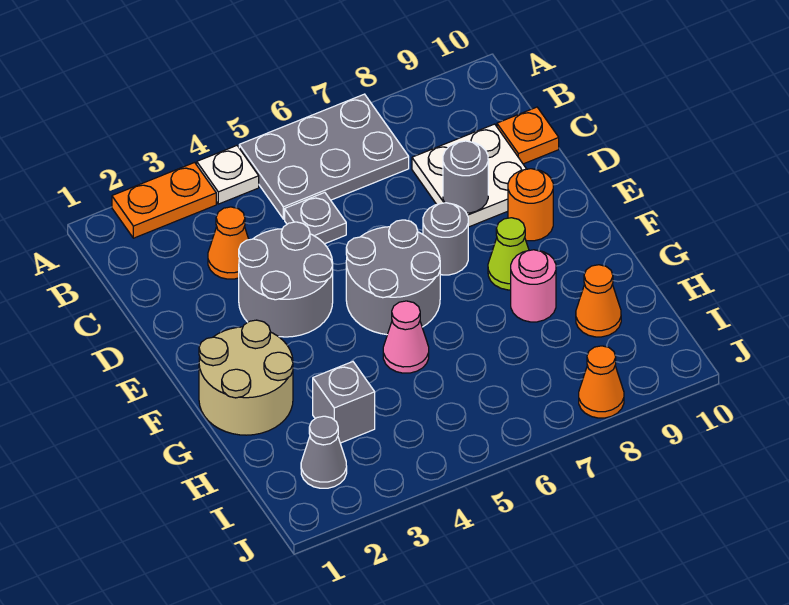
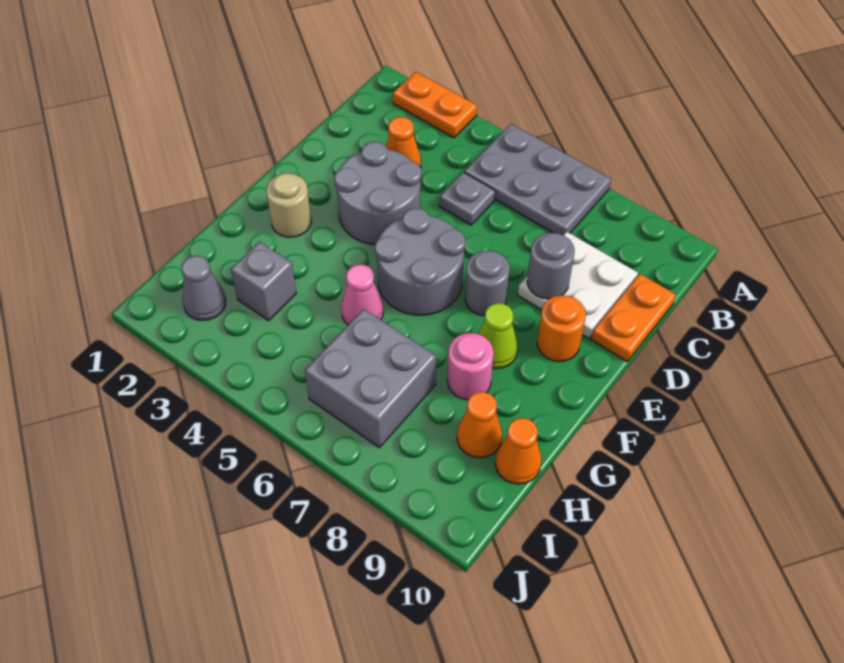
white 1x1 plate [197,146,259,204] -> none
orange 1x1 plate [497,107,559,164] -> orange 1x2 plate [591,274,676,361]
tan 2x2 round brick [199,320,293,435] -> tan 1x1 round brick [266,173,311,237]
none -> grey 2x2 brick [305,309,436,448]
orange 1x1 cone [579,346,624,418] -> orange 1x1 cone moved to [495,418,542,484]

